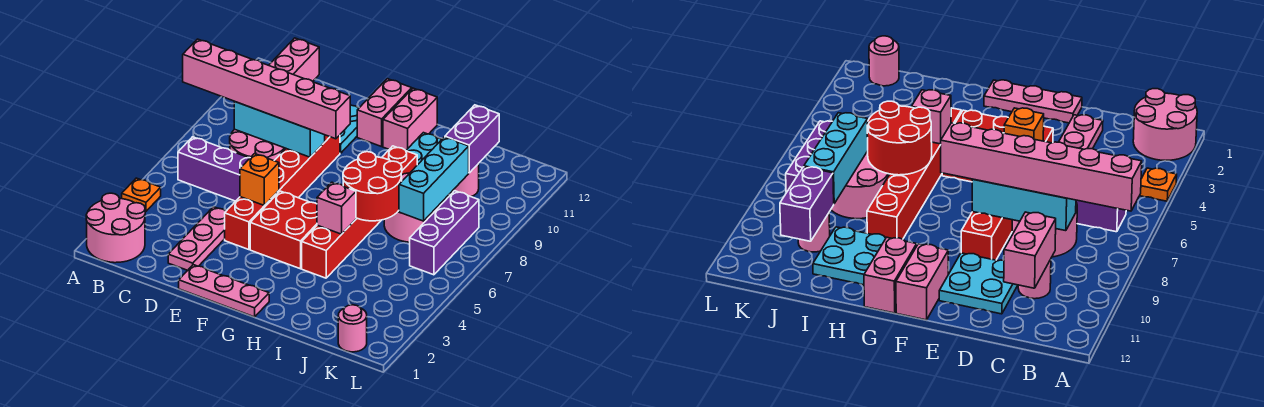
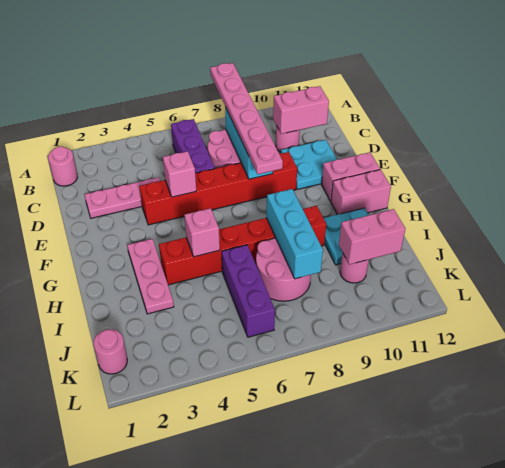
pink 2x2 round brick [86,193,145,263] -> pink 1x1 round brick [48,147,78,186]
orange 1x1 plate [122,178,161,211] -> none
pink 1x6 brick [183,39,350,139] -> pink 1x6 plate [210,63,283,174]
pink 1x3 plate [179,265,269,317] -> pink 1x3 plate moved to [127,239,174,314]
orange 1x1 brick [240,154,279,205] -> pink 1x1 brick [163,151,196,197]
red 2x2 brick [250,191,317,269] -> none
red 2x2 round brick [343,152,402,221] -> none
cyan 1x3 brick [399,137,469,221] -> cyan 1x3 brick turned to [266,189,323,279]
purple 1x2 brick [445,105,499,173] -> pink 1x2 brick [339,209,405,265]
purple 1x3 brick [410,191,479,275] -> purple 1x3 brick turned to [222,245,275,337]

